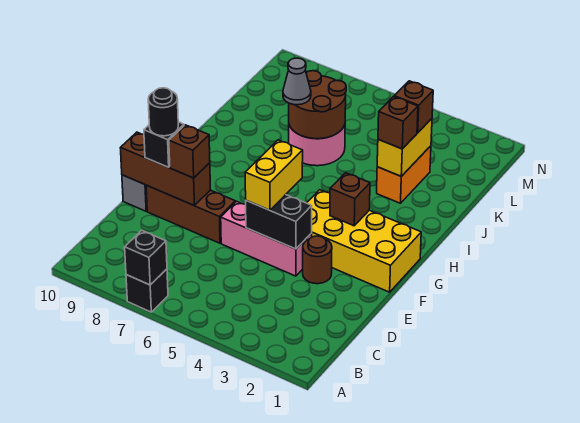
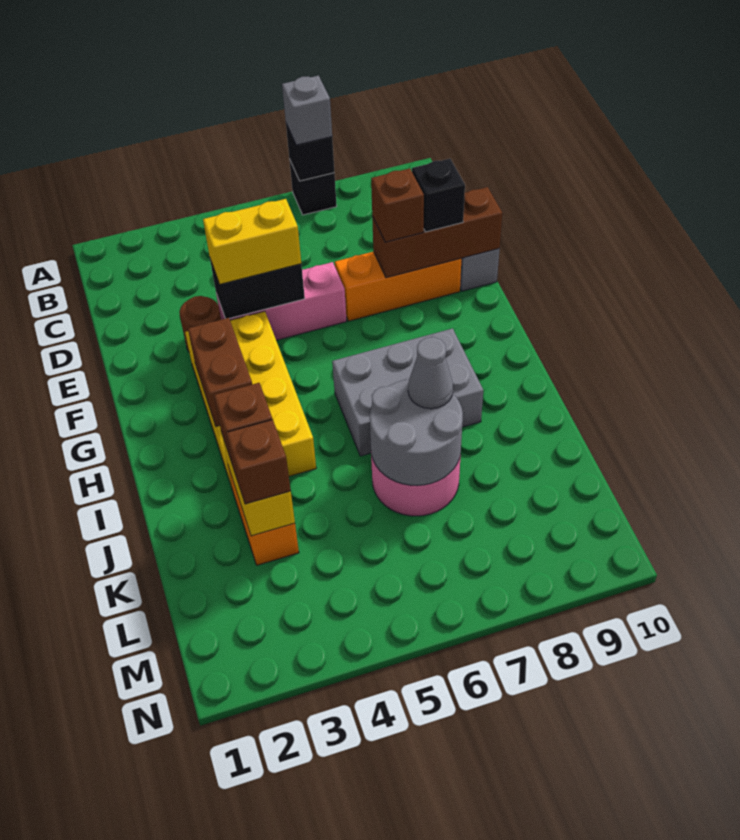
none -> grey 1x1 brick [282,76,332,145]
yellow 1x2 brick [245,140,303,210] -> yellow 1x2 brick turned to [203,199,301,284]
brown 1x3 brick [146,185,235,243] -> orange 1x3 brick [335,252,461,321]
black 1x1 round brick [148,88,178,136] -> none
yellow 2x4 brick [307,190,421,292] -> yellow 2x4 brick turned to [185,311,316,488]
brown 1x1 brick [330,173,370,226] -> brown 1x2 brick [188,318,252,426]
none -> grey 2x3 brick [332,328,483,456]
brown 2x2 round brick [289,71,346,139] -> grey 2x2 round brick [370,379,463,486]

